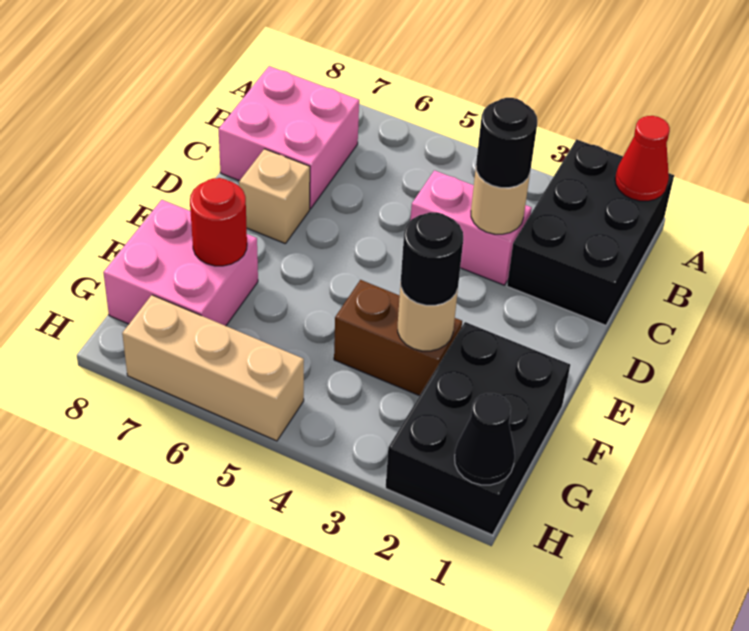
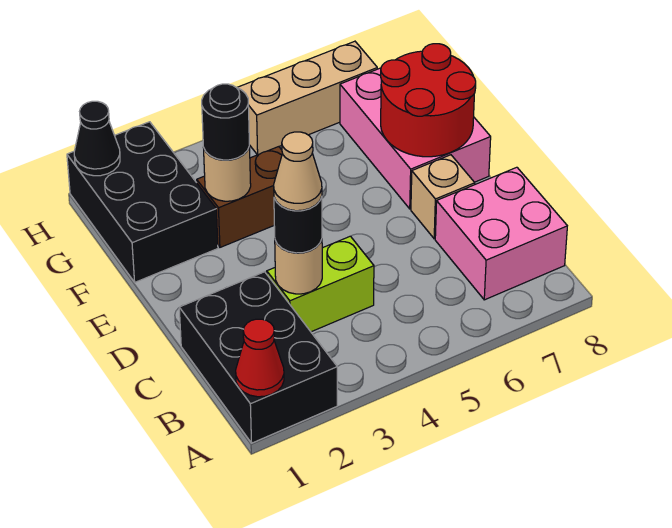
pink 1x2 brick [410,170,532,285] -> lime 1x2 brick [267,236,374,332]
none -> tan 1x1 cone [274,132,322,211]
pink 2x2 brick [103,200,258,326] -> pink 2x3 brick [340,68,491,209]
red 1x1 round brick [190,178,247,266] -> red 2x2 round brick [381,44,476,157]

